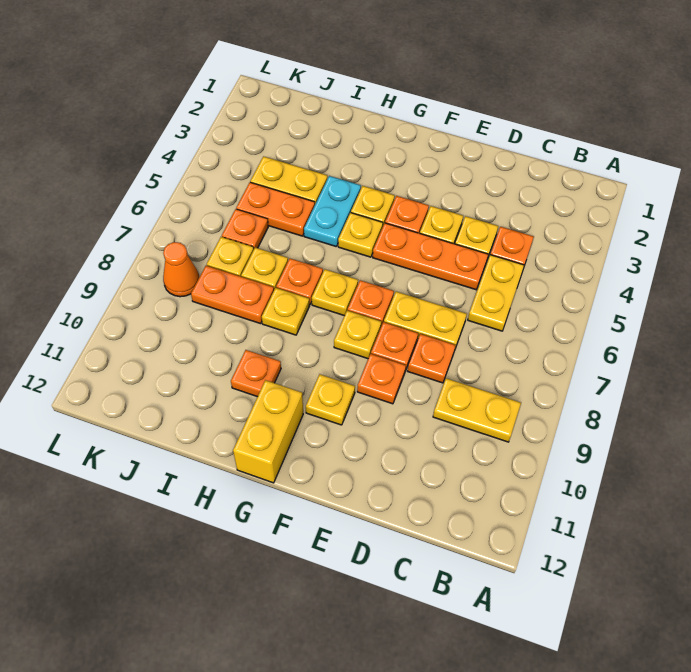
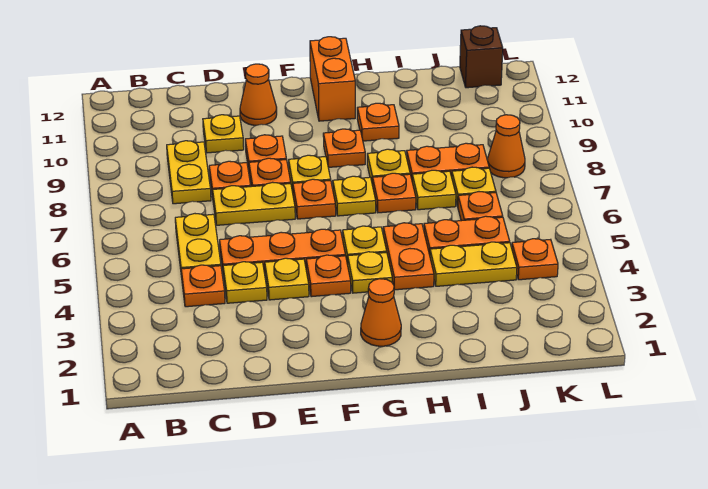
yellow 1x2 plate [433,378,521,442] -> yellow 1x2 plate turned to [167,141,211,204]
none -> orange 1x1 cone [240,64,277,126]
yellow 1x1 plate [306,374,355,425] -> yellow 1x1 plate moved to [203,115,244,153]
none -> orange 1x1 cone [361,279,401,346]
none -> orange 1x1 plate [323,129,365,167]
yellow 1x2 brick [233,380,303,483] -> orange 1x2 brick [310,37,355,121]
cyan 1x2 plate [304,176,361,246] -> orange 1x2 plate [383,223,434,290]
none -> orange 1x1 plate [512,239,558,280]
none -> brown 1x1 brick [460,26,503,88]

